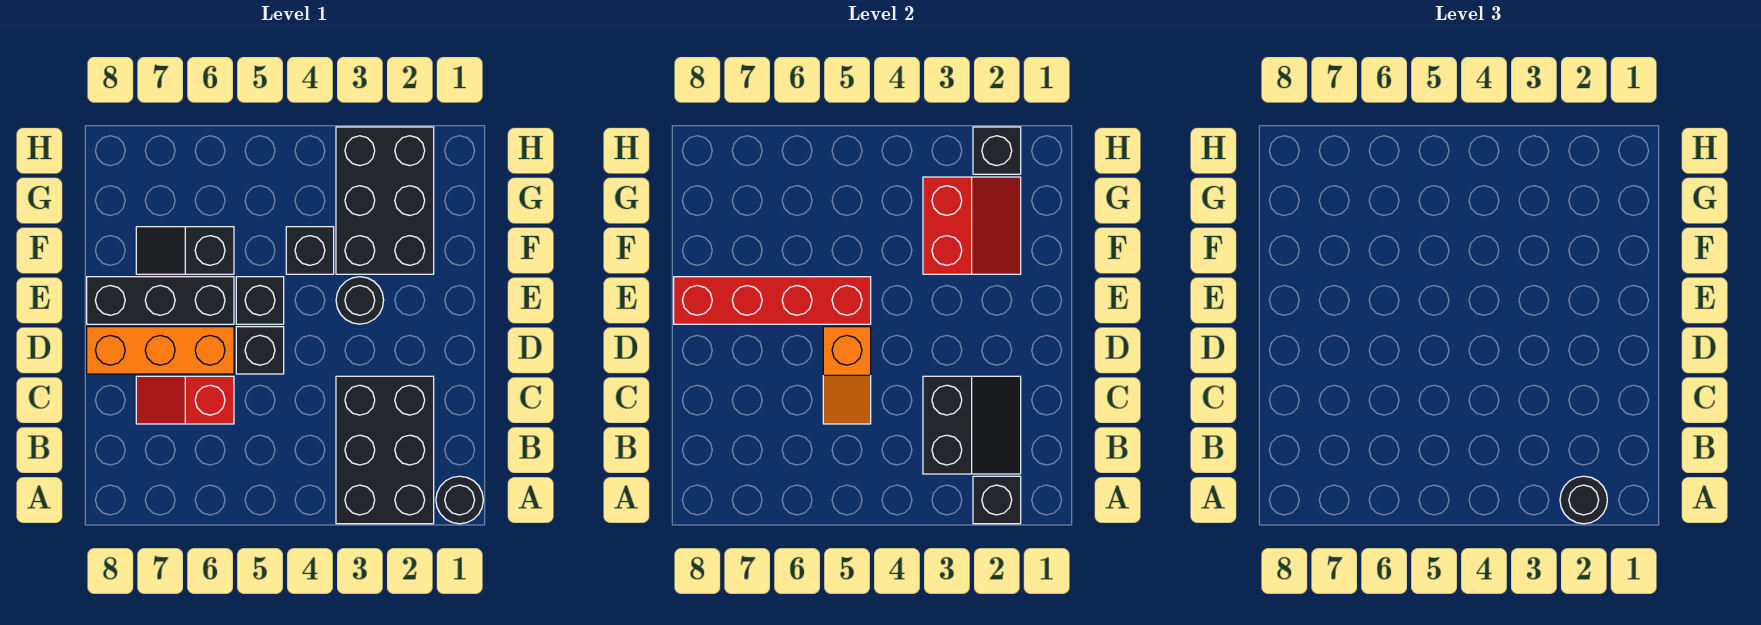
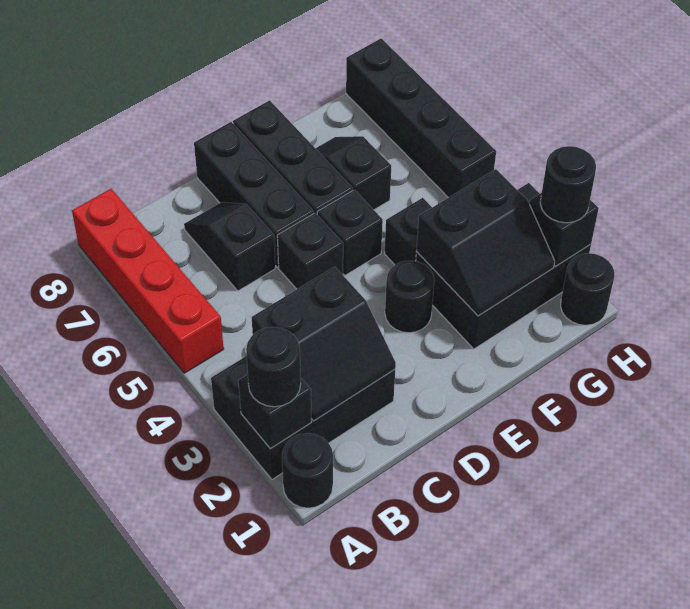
orange 1x2 slope [823,327,871,424] -> none
red 1x2 slope [136,376,234,424] -> black 1x2 slope [184,202,275,291]
orange 1x3 brick [87,327,234,374] -> black 1x3 brick [194,122,314,267]
red 1x4 brick [674,277,871,324] -> red 1x4 brick moved to [72,189,224,373]
red 2x2 slope [923,177,1021,274] -> black 2x2 slope [416,169,555,316]
none -> black 1x1 round brick [561,253,614,325]
none -> black 1x1 round brick [540,146,596,223]
none -> black 1x4 brick [346,38,496,198]

